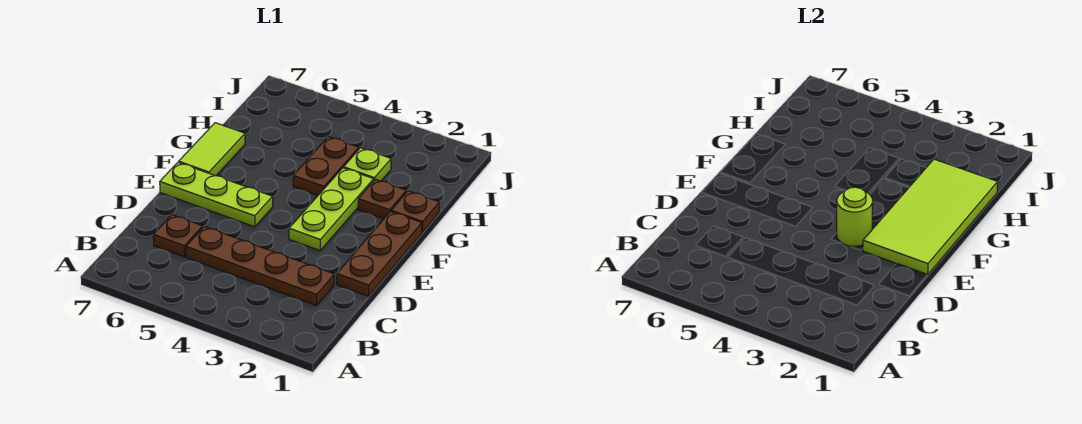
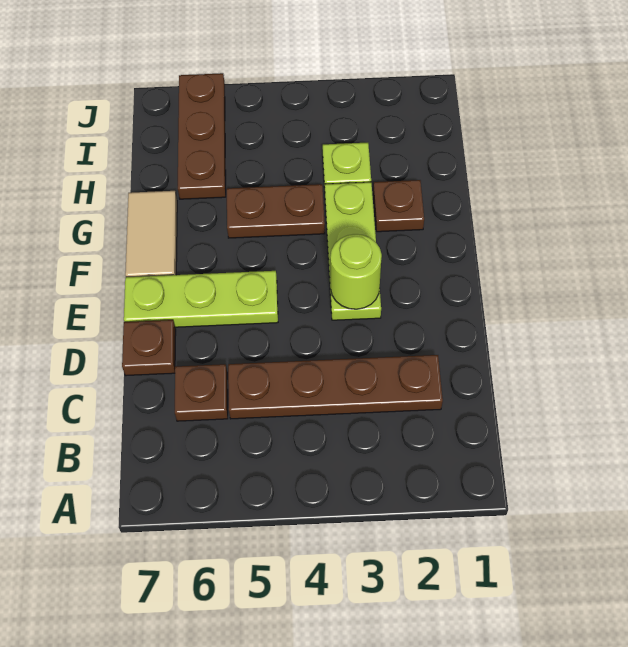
brown 1x3 plate [337,211,422,296] -> brown 1x3 plate moved to [178,73,226,199]
lime 2x4 tile [863,159,998,275] -> none
lime 1x2 tile [179,123,245,176] -> tan 1x2 tile [125,191,177,277]
brown 1x1 plate [391,191,439,232] -> brown 1x1 plate moved to [122,320,176,376]
brown 1x2 plate [293,137,359,195] -> brown 1x2 plate turned to [227,184,325,238]

